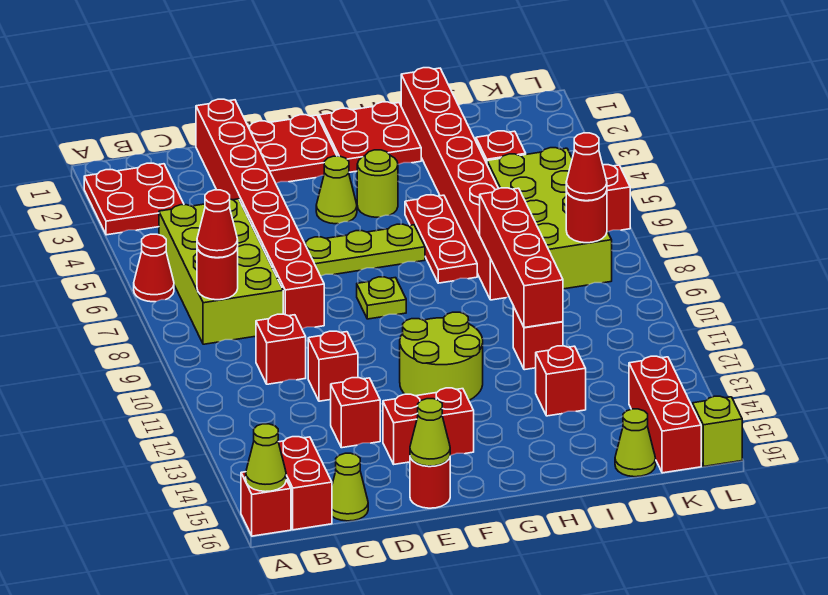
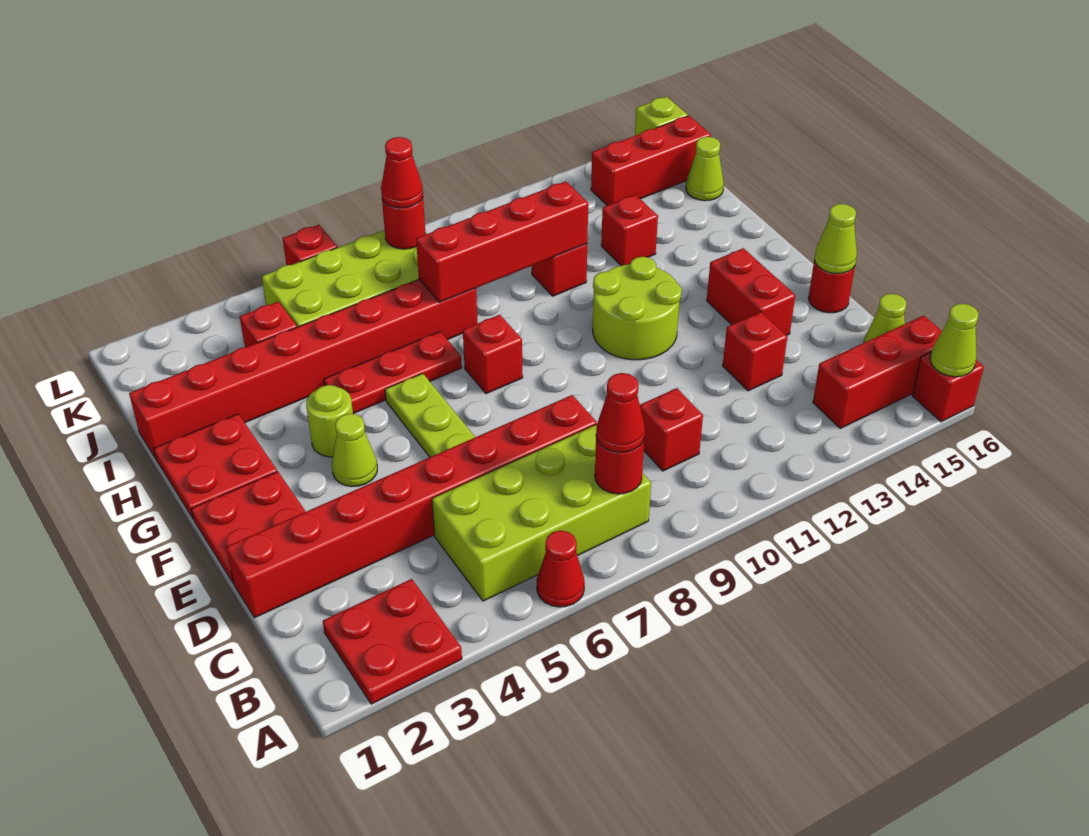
red 1x2 brick [279,437,332,530] -> red 1x3 brick [813,316,942,428]
red 1x1 brick [308,331,358,401] -> red 1x1 brick moved to [463,315,523,394]
lime 1x1 plate [357,277,406,319] -> none

